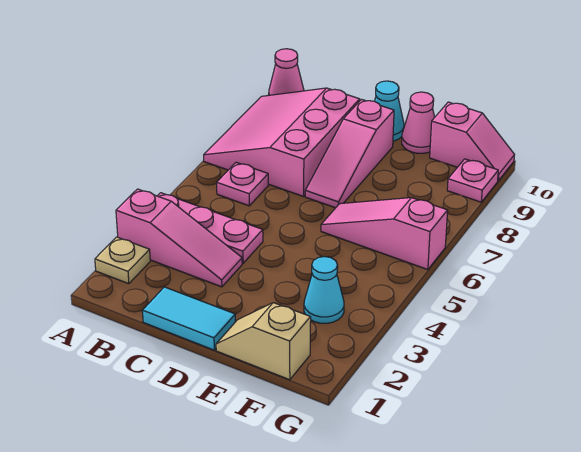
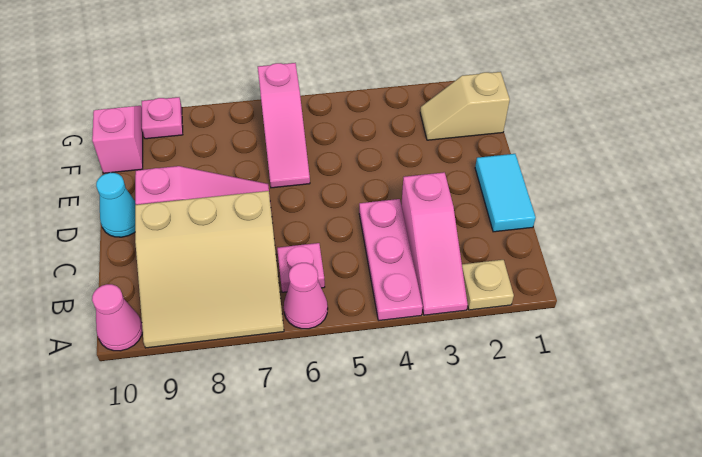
pink 1x3 slope [116,189,242,287] -> pink 1x3 slope turned to [401,172,468,315]
pink 3x3 slope [204,88,360,196] -> tan 3x3 slope [135,191,284,348]
tan 1x2 slope [216,303,311,380] -> tan 1x2 slope turned to [420,72,510,140]
pink 1x1 cone [402,92,435,153] -> pink 1x1 cone moved to [284,263,328,329]
cyan 1x1 cone [304,257,344,323] -> none

